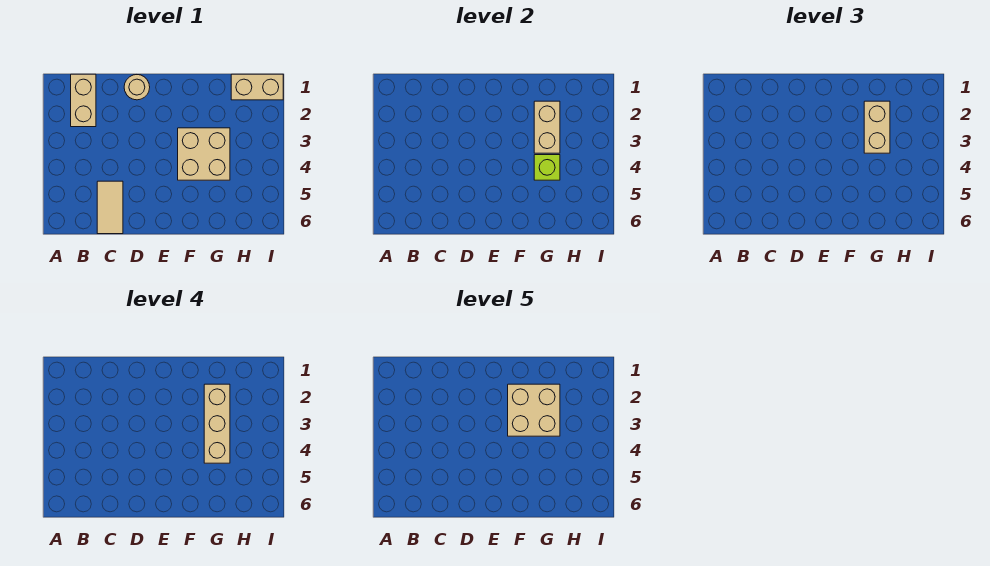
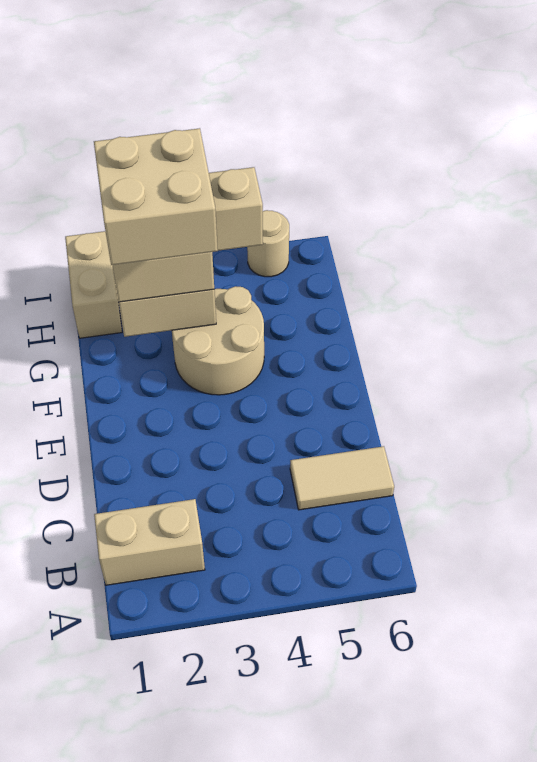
tan 1x1 round brick [124,75,150,100] -> tan 1x1 round brick moved to [247,210,289,277]
tan 2x2 brick [178,128,230,180] -> tan 2x2 round brick [172,286,264,395]
lime 1x1 brick [534,155,560,180] -> none

